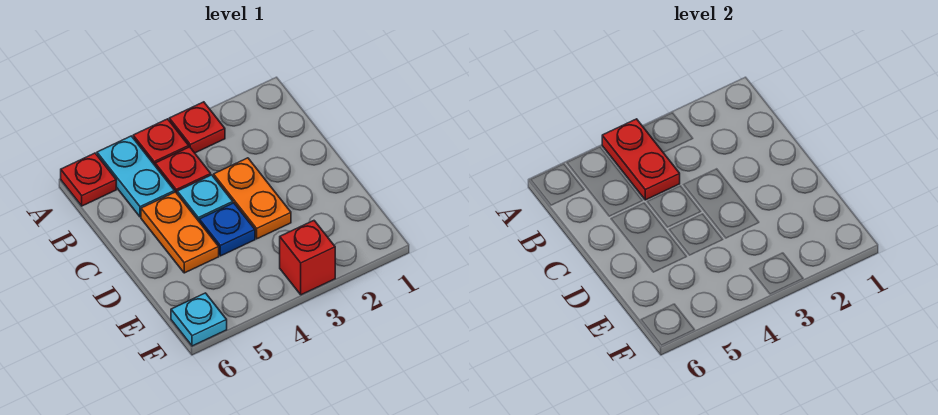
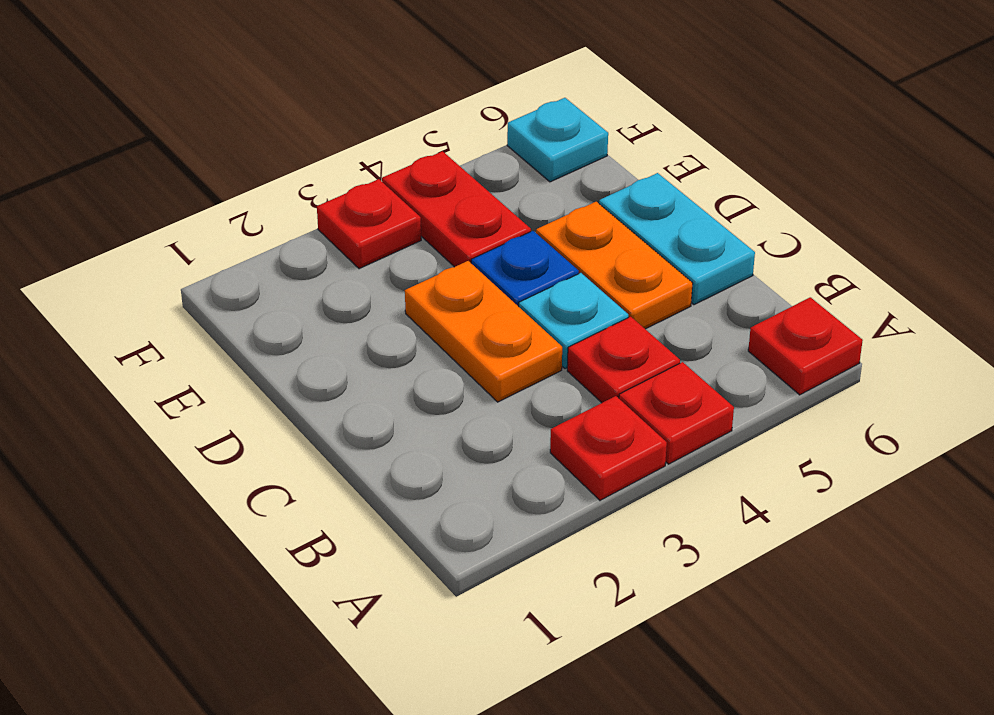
red 1x2 plate [602,119,680,200] -> red 1x2 plate moved to [382,151,531,267]
cyan 1x2 plate [97,136,175,217] -> cyan 1x2 plate moved to [599,173,755,305]
red 1x1 brick [280,221,335,295] -> red 1x1 plate [317,179,421,269]

